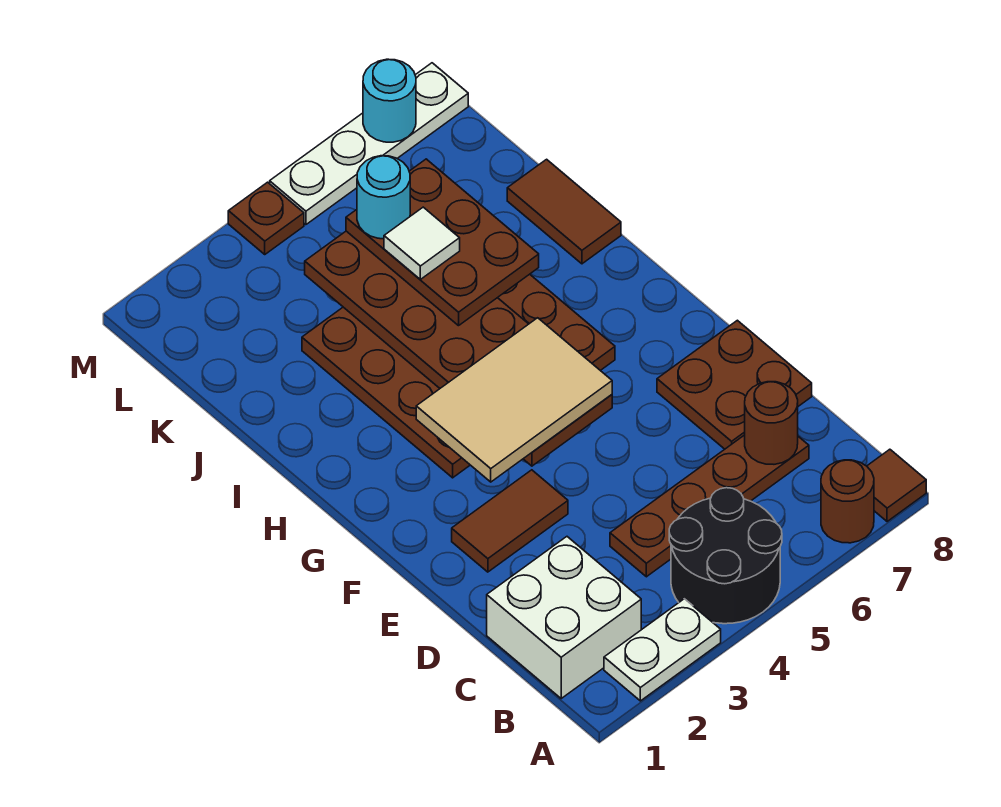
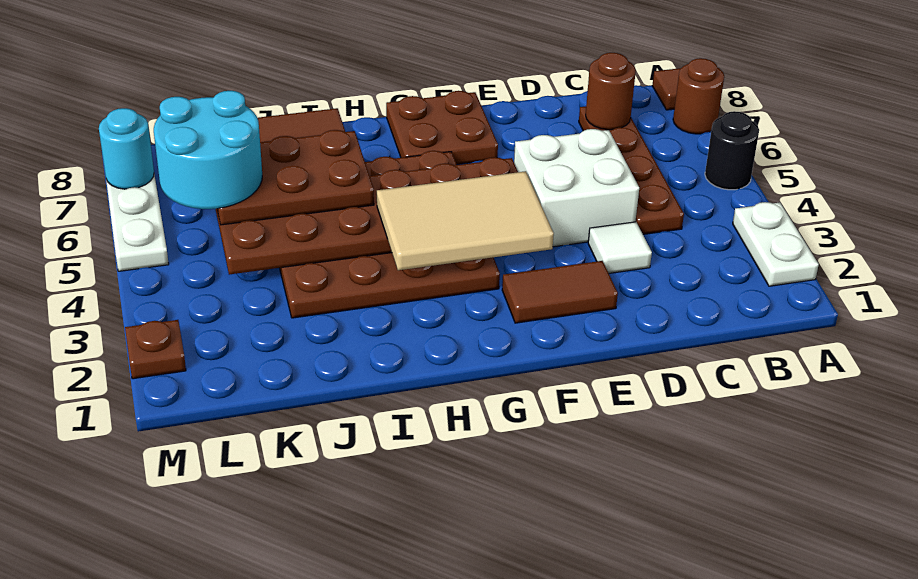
black 2x2 round brick [669,488,782,624] -> black 1x1 round brick [705,111,759,190]
white 2x2 brick [487,537,641,698] -> white 2x2 brick moved to [514,129,639,247]
brown 2x2 plate [657,320,812,449] -> brown 2x2 plate moved to [386,91,498,164]
brown 1x2 tile [452,470,568,572] -> brown 1x2 tile turned to [502,261,618,323]
tan 2x3 tile [416,318,612,482] -> tan 2x3 tile turned to [377,171,554,270]
white 1x1 tile [384,207,460,279] -> white 1x1 tile moved to [588,222,652,273]
cyan 1x1 round brick [357,156,410,239] -> cyan 2x2 round brick [154,91,262,209]
brown 1x1 plate [228,182,304,254] -> brown 1x1 plate moved to [125,320,186,379]

